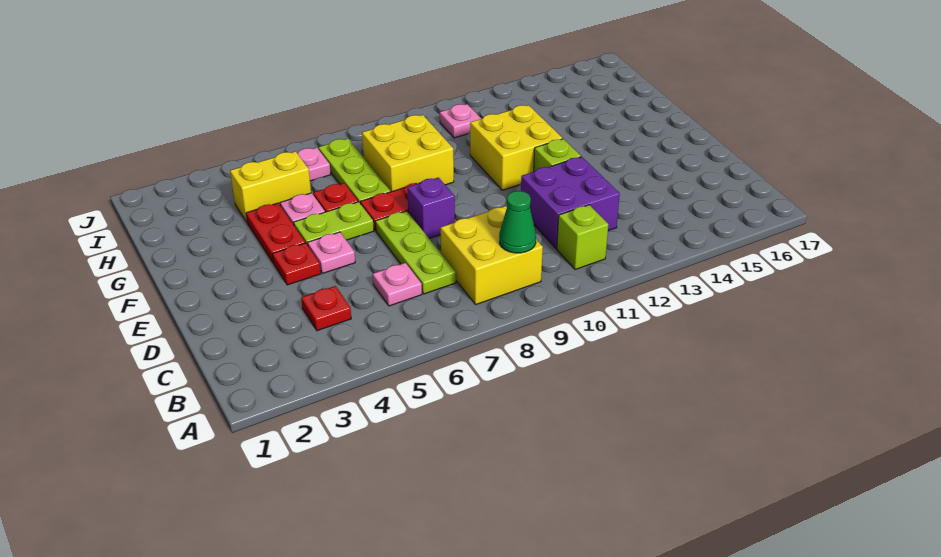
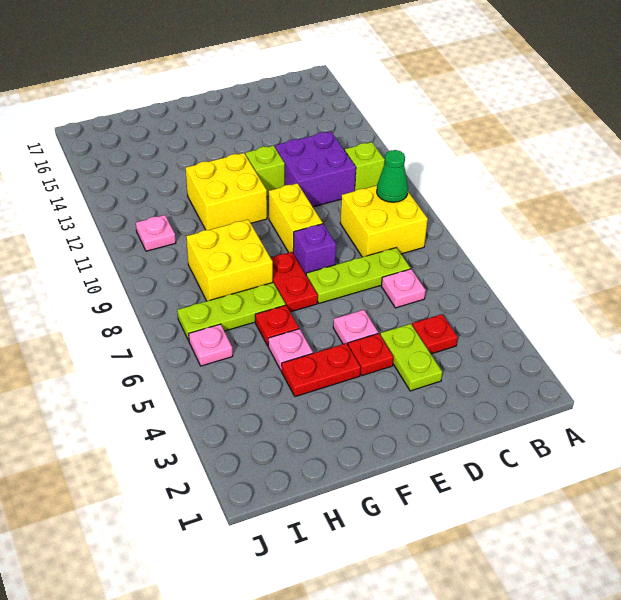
lime 1x2 plate [294,202,374,245] -> lime 1x2 plate moved to [380,324,442,391]
yellow 1x2 brick [230,151,311,222] -> yellow 1x2 brick moved to [269,183,323,253]

